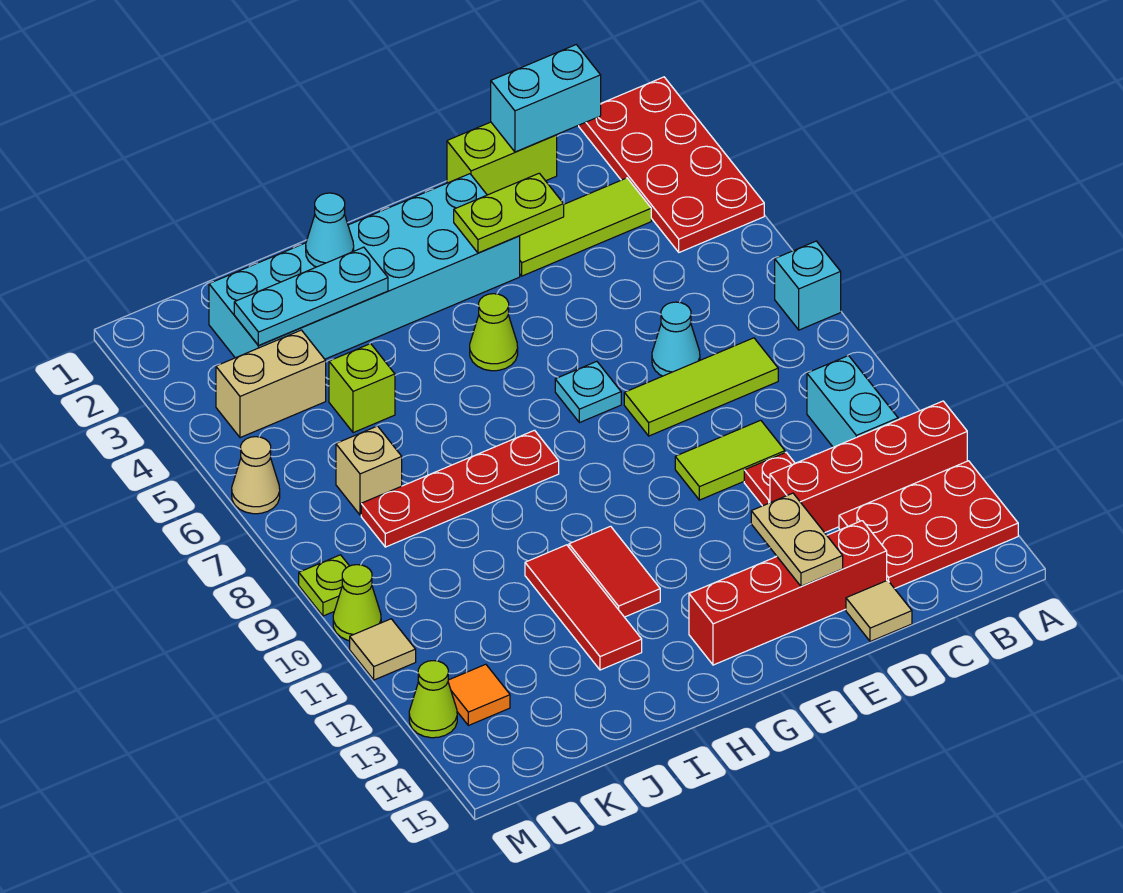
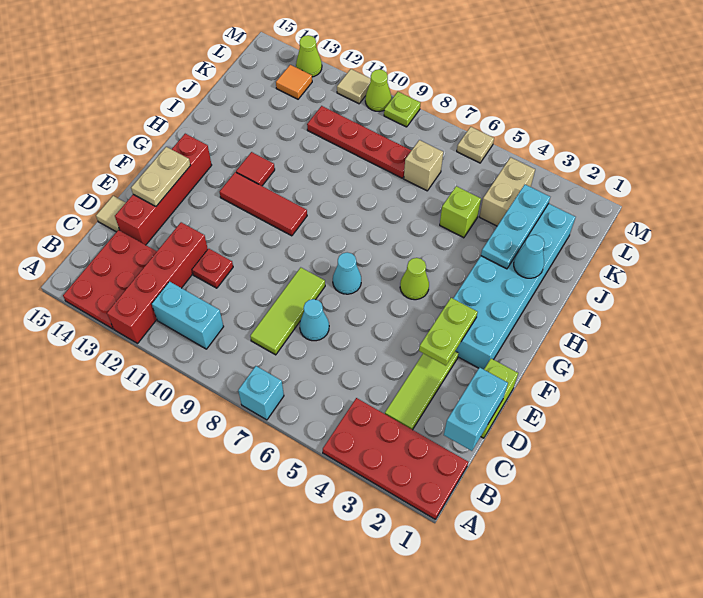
lime 1x2 tile [675,420,785,500] -> none
tan 1x2 plate [751,493,843,586] -> tan 1x2 plate turned to [131,147,191,206]
cyan 1x1 plate [555,361,621,423] -> cyan 1x1 cone [333,252,361,294]
red 1x4 plate [361,430,559,547] -> red 1x4 plate turned to [307,106,411,178]
red 1x2 tile [569,526,660,617] -> red 1x1 tile [236,152,275,186]
red 1x3 tile [525,545,642,670] -> red 1x3 tile moved to [220,172,307,236]
tan 1x1 cone [232,437,280,514] -> tan 1x1 plate [457,127,494,163]

